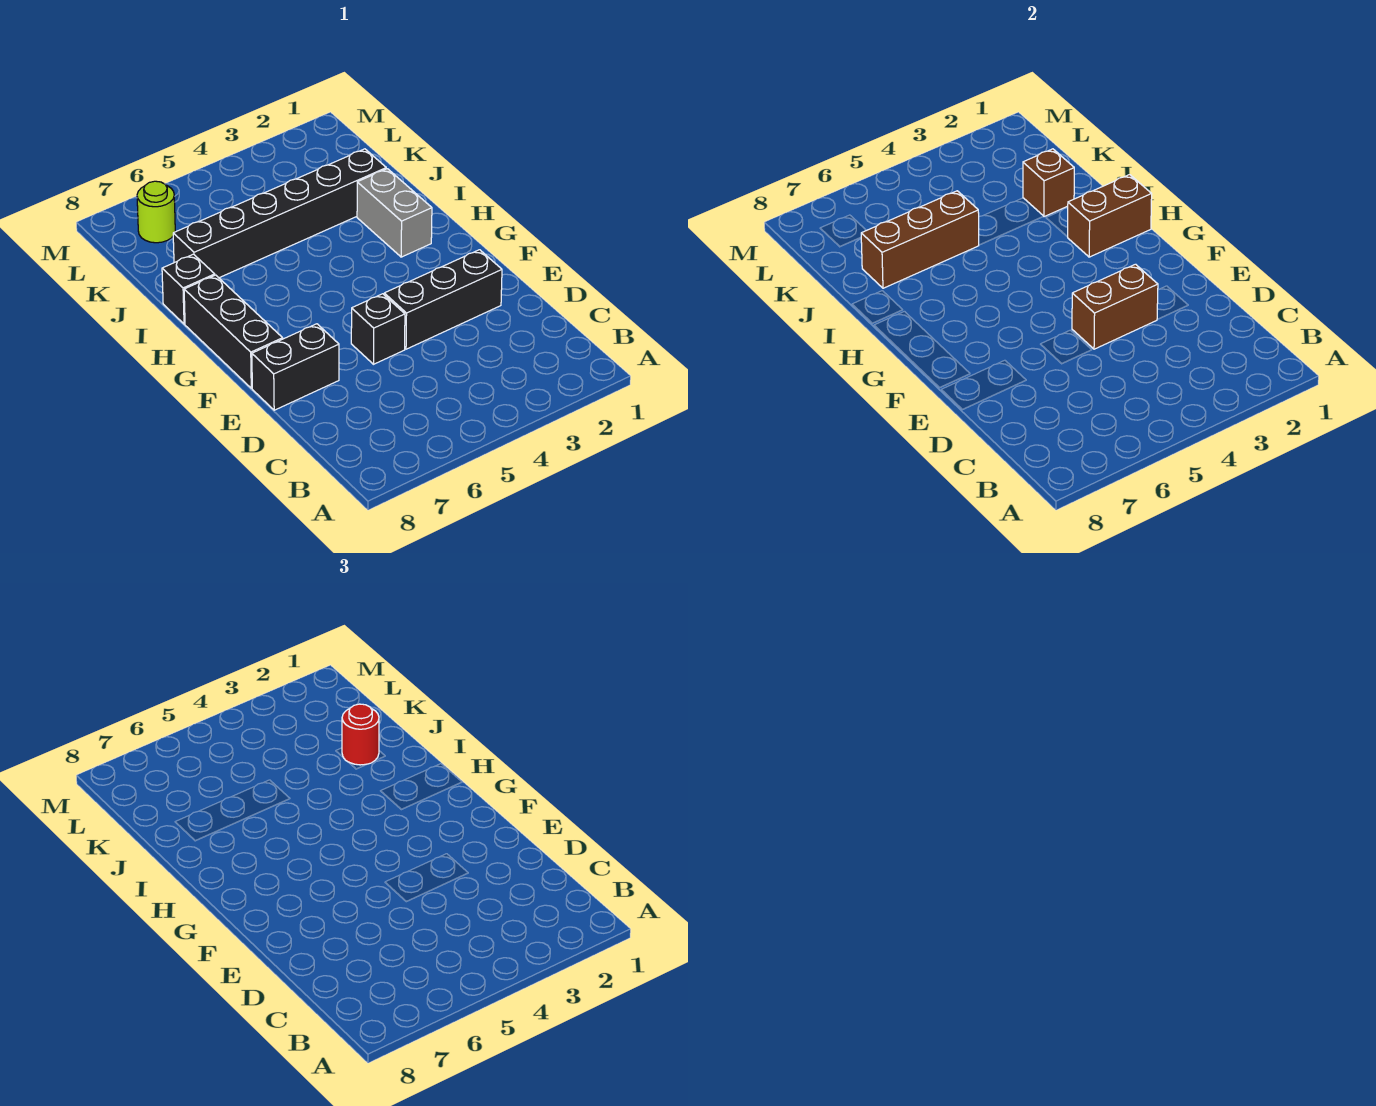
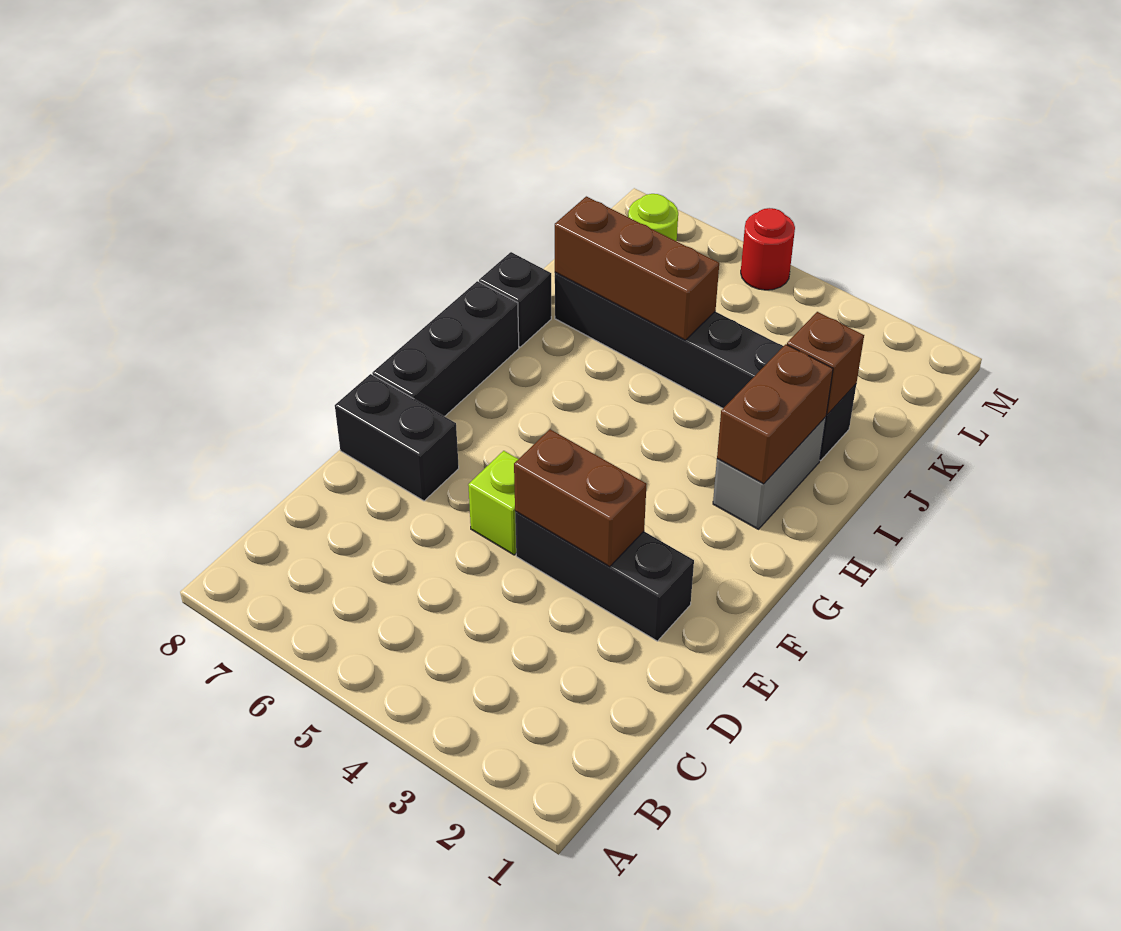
black 1x1 brick [351,294,405,364] -> lime 1x1 brick [468,451,518,555]
brown 1x2 brick [1068,175,1152,257] -> brown 1x2 brick turned to [717,344,833,484]
red 1x1 round brick [342,704,379,765] -> red 1x1 round brick moved to [741,208,795,290]

